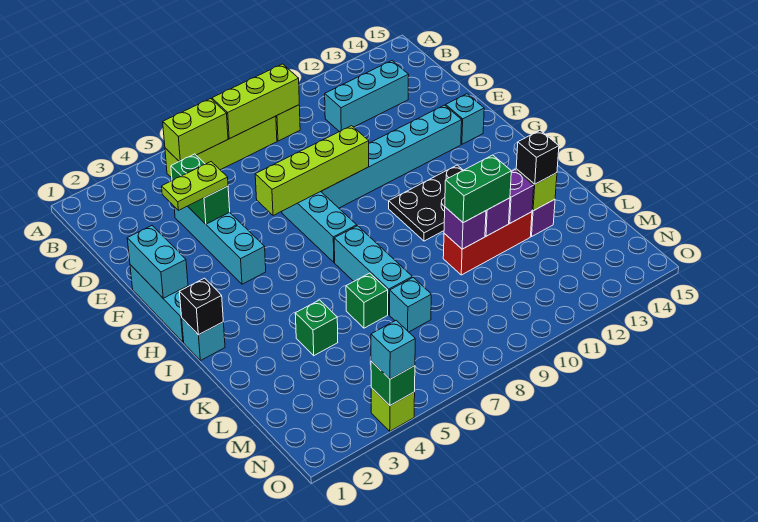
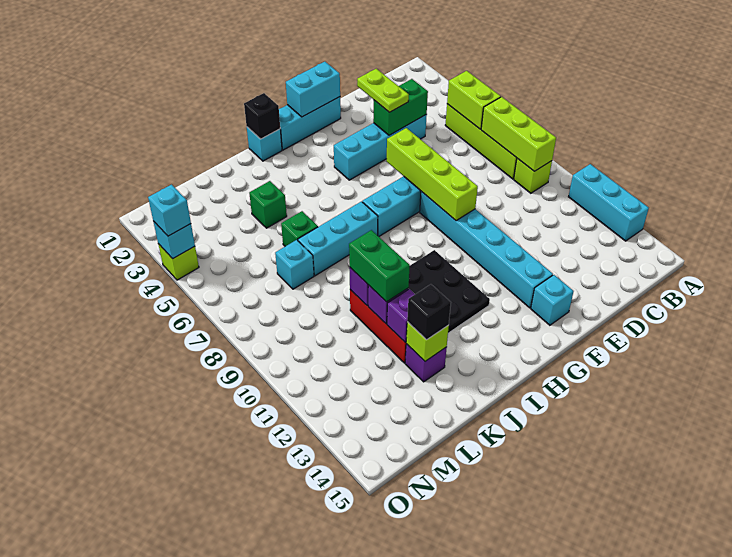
cyan 1x3 brick [325,61,409,132] -> cyan 1x3 brick moved to [569,164,649,241]
green 1x1 brick [371,361,415,406] -> cyan 1x1 brick [153,221,195,259]

